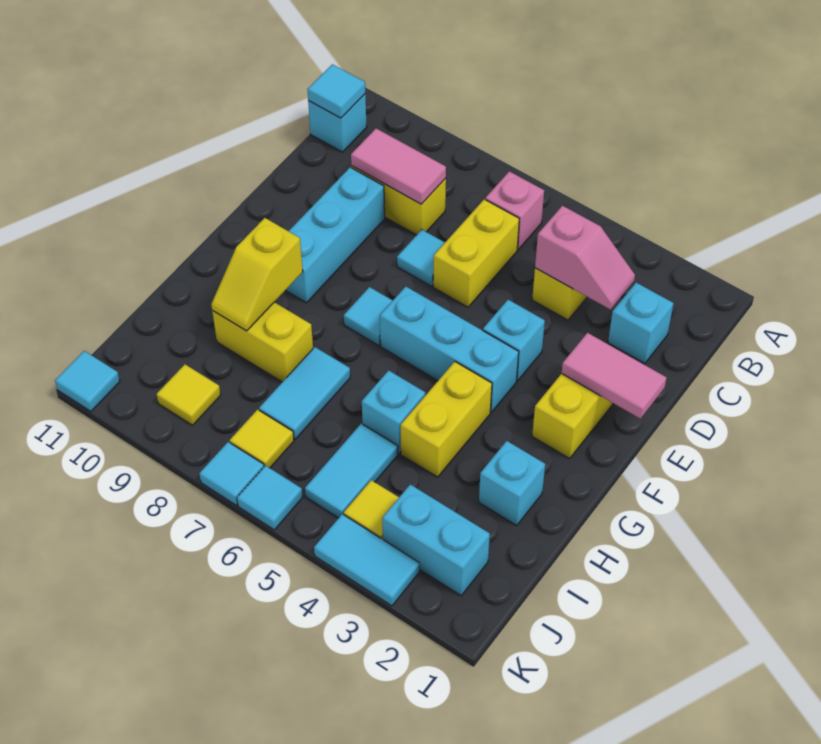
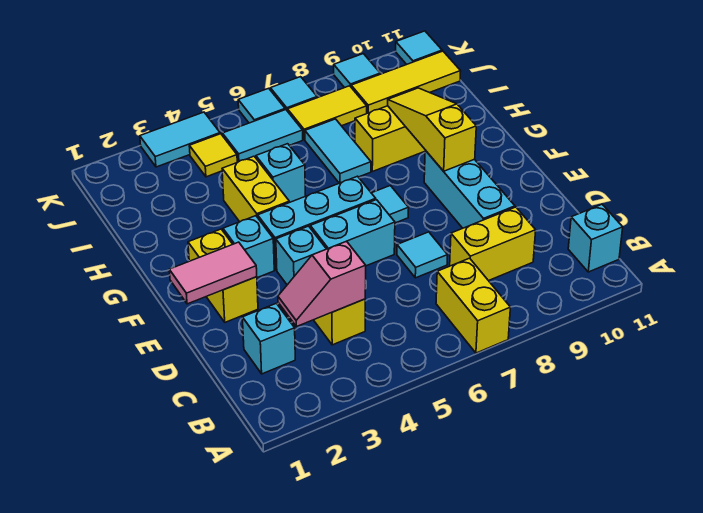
pink 1x1 brick [485,171,544,250] -> none
cyan 1x1 tile [307,64,365,118] -> cyan 1x1 tile moved to [334,54,380,88]
yellow 1x2 brick [433,199,519,307] -> yellow 1x2 brick moved to [436,258,510,353]
pink 1x2 tile [351,129,446,204] -> none
yellow 1x2 slope [211,218,303,331] -> yellow 1x3 slope [388,88,476,171]
cyan 1x1 brick [479,441,545,526] -> cyan 1x1 brick moved to [223,216,274,278]
cyan 1x2 tile [305,424,398,518] -> cyan 1x2 tile turned to [222,110,303,162]
cyan 1x2 brick [382,484,490,596] -> cyan 1x2 brick moved to [310,200,395,266]
yellow 1x1 tile [230,410,294,468] -> yellow 1x2 tile [288,86,367,140]
yellow 1x1 tile [157,364,221,425] -> yellow 1x3 tile [351,51,461,113]

